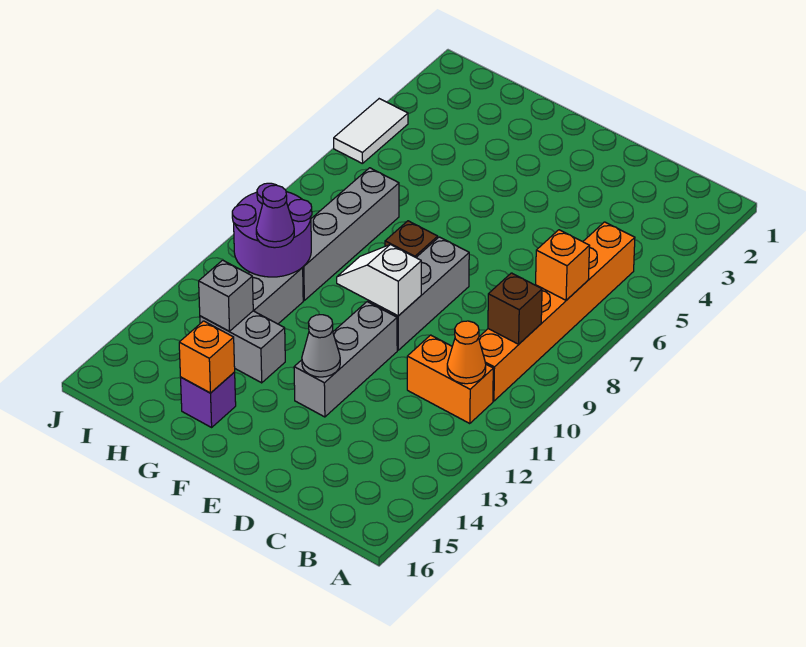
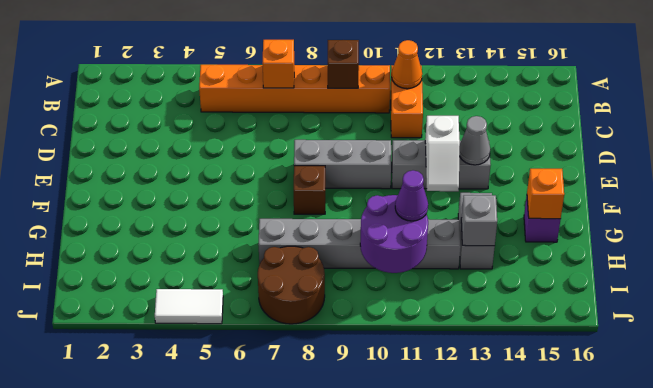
white 1x2 slope [337,245,421,316] -> white 1x2 slope moved to [425,116,460,191]
none -> brown 2x2 round brick [258,246,325,324]

